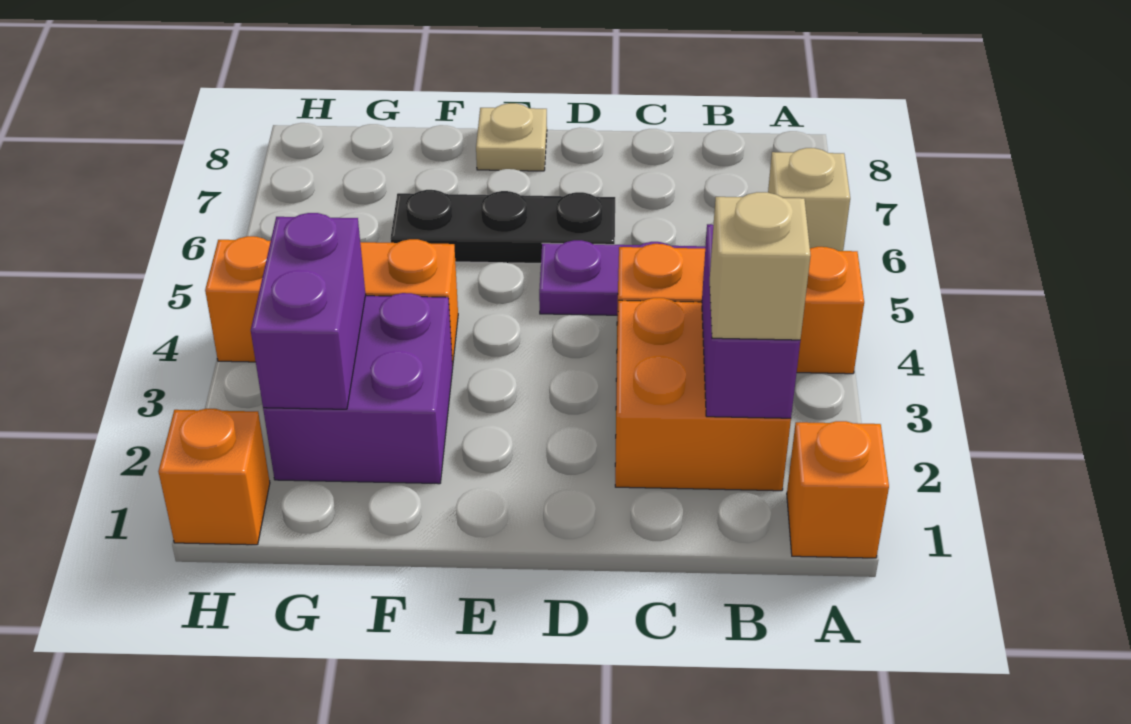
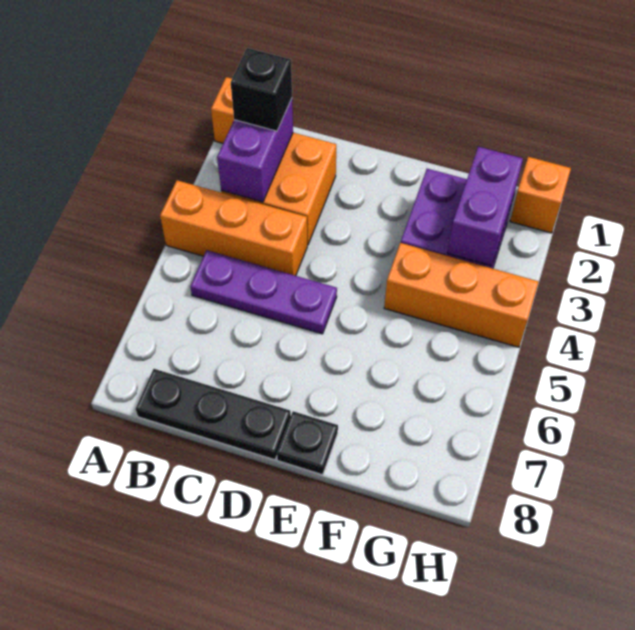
tan 1x1 brick [768,148,850,251] -> none
tan 1x1 brick [710,192,811,340] -> black 1x1 brick [231,48,292,131]
black 1x3 plate [391,190,615,263] -> black 1x3 plate moved to [136,369,291,460]
tan 1x1 plate [476,103,547,171] -> black 1x1 plate [277,411,338,475]

